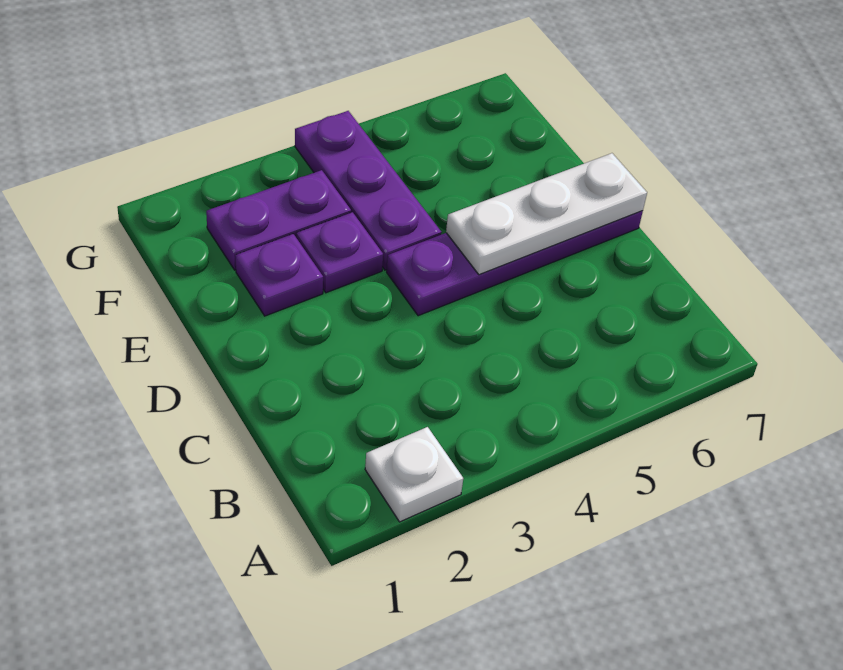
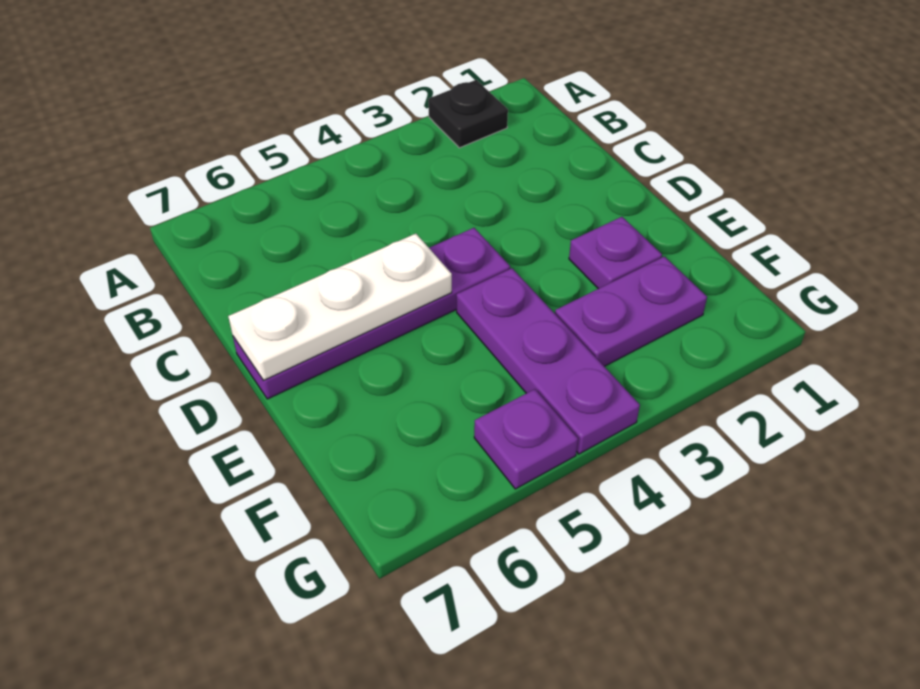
white 1x1 plate [365,427,463,522] -> black 1x1 plate [428,80,508,148]
purple 1x1 plate [296,212,383,293] -> purple 1x1 plate moved to [474,389,578,489]

